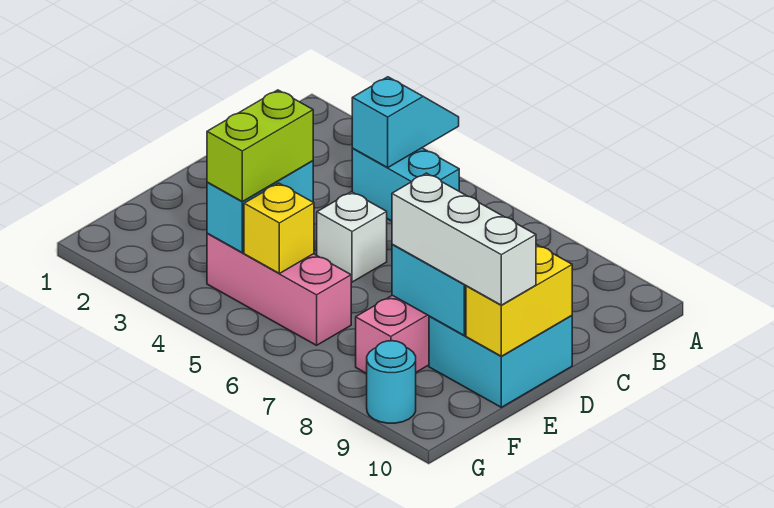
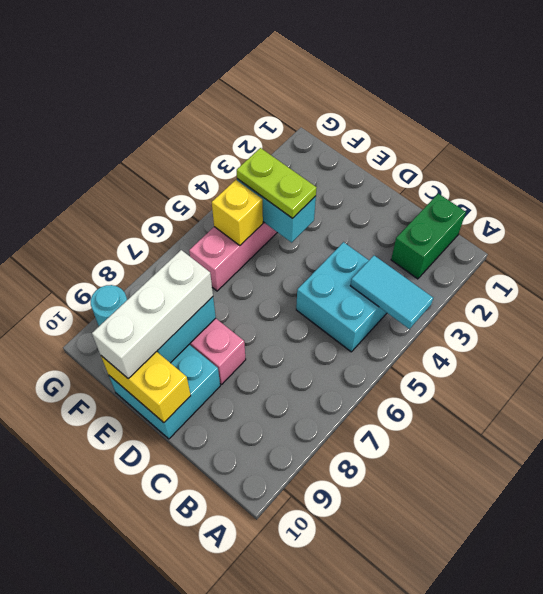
cyan 1x2 slope [352,77,459,168] -> cyan 1x2 tile [350,256,433,329]
none -> green 1x2 brick [391,194,466,279]
cyan 1x2 brick [352,148,459,221] -> cyan 2x2 brick [296,242,387,352]
white 1x1 brick [317,192,387,282] -> none
lime 1x2 brick [207,90,313,202] -> lime 1x2 plate [237,148,317,218]

